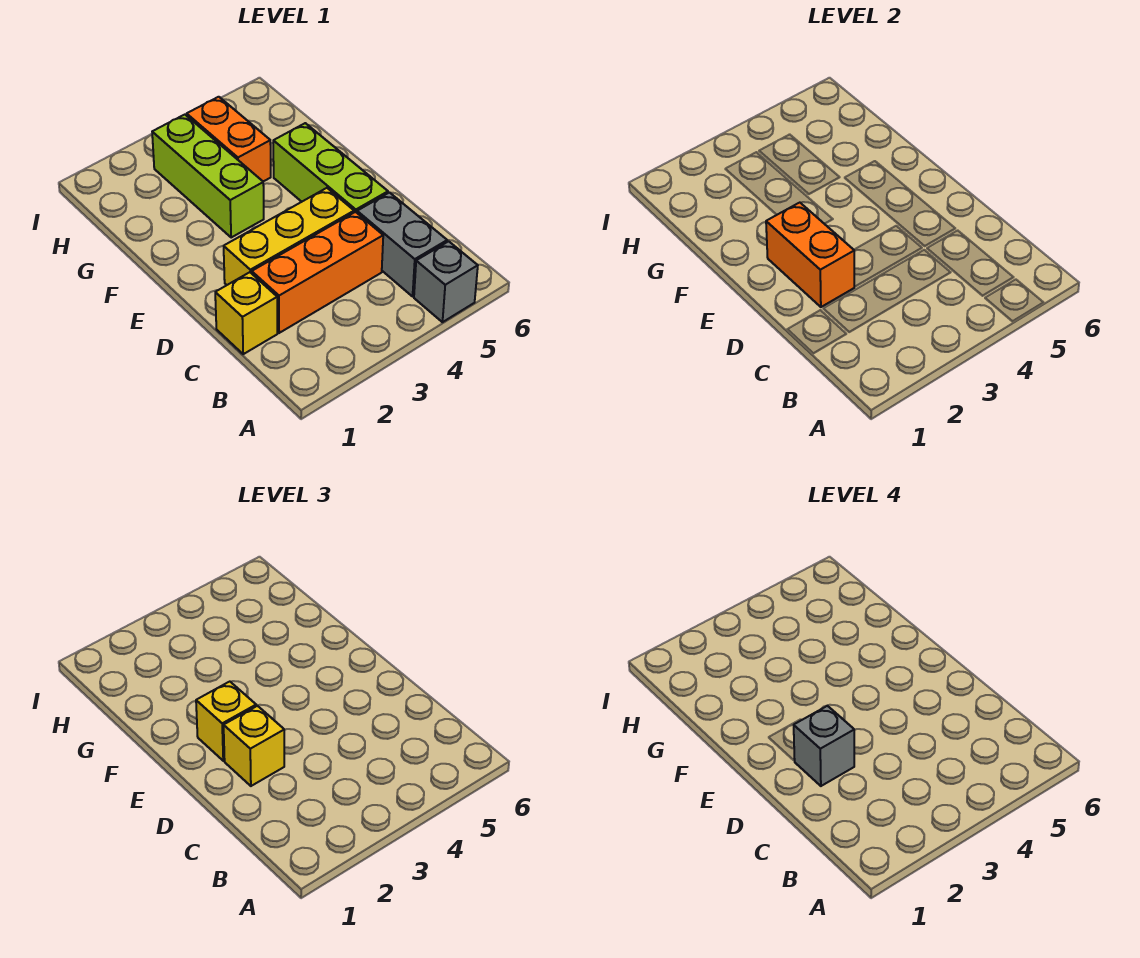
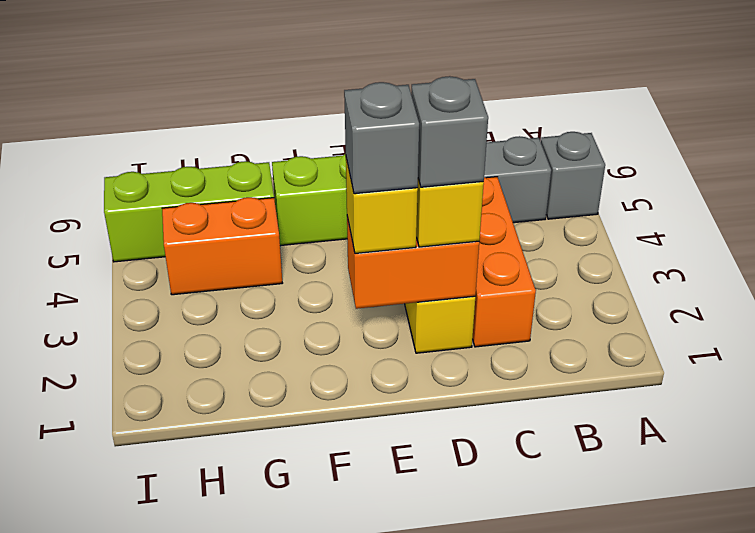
yellow 1x1 brick [215,272,277,354] -> none
none -> grey 1x1 brick [344,82,419,194]
lime 1x3 brick [152,115,264,238] -> lime 1x3 brick moved to [104,161,274,262]

